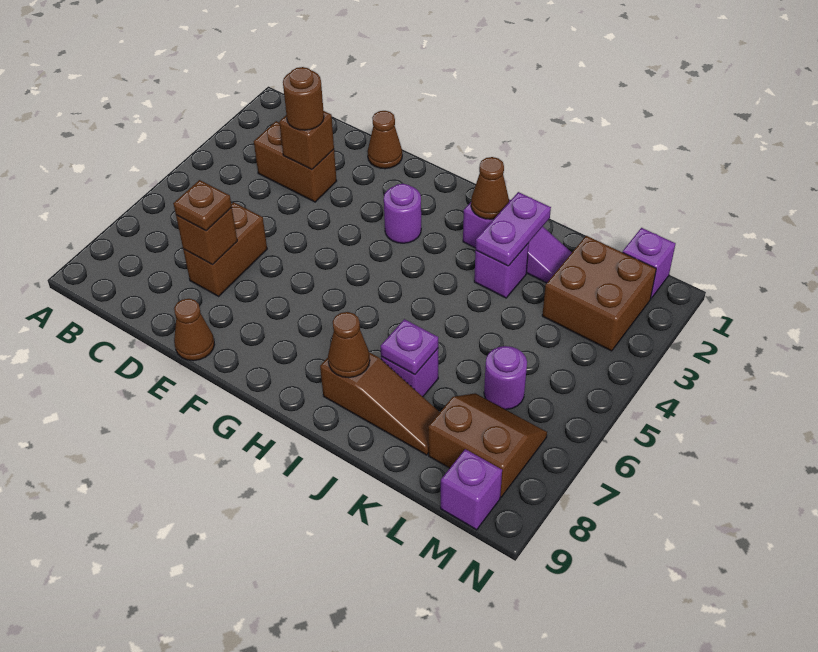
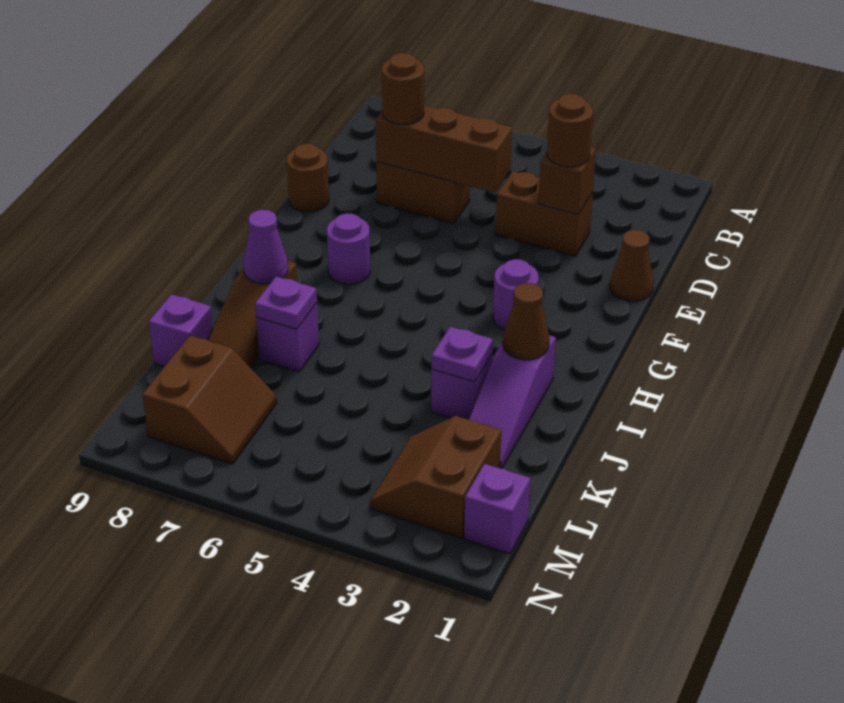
brown 1x2 brick [254,121,337,202] -> brown 1x2 brick turned to [496,171,593,256]
brown 1x1 brick [176,207,237,265] -> brown 1x3 brick [376,105,512,193]
brown 1x1 plate [173,180,232,231] -> brown 1x1 round brick [382,53,424,124]
brown 1x1 cone [174,299,215,361] -> brown 1x1 round brick [287,144,329,212]
brown 1x1 cone [328,312,370,378] -> purple 1x1 cone [244,210,288,284]
purple 1x2 plate [476,192,551,266] -> purple 1x1 plate [431,327,493,382]
brown 2x2 brick [542,236,656,351] -> brown 2x2 slope [370,416,501,538]
purple 1x1 round brick [484,346,527,410] -> purple 1x1 round brick moved to [327,213,370,284]
purple 1x1 brick [441,449,502,530] -> purple 1x1 brick moved to [149,294,213,367]

